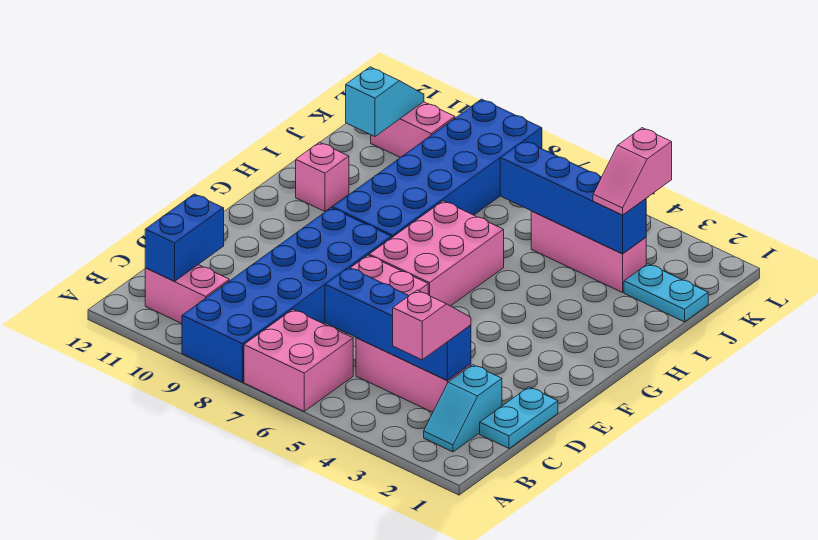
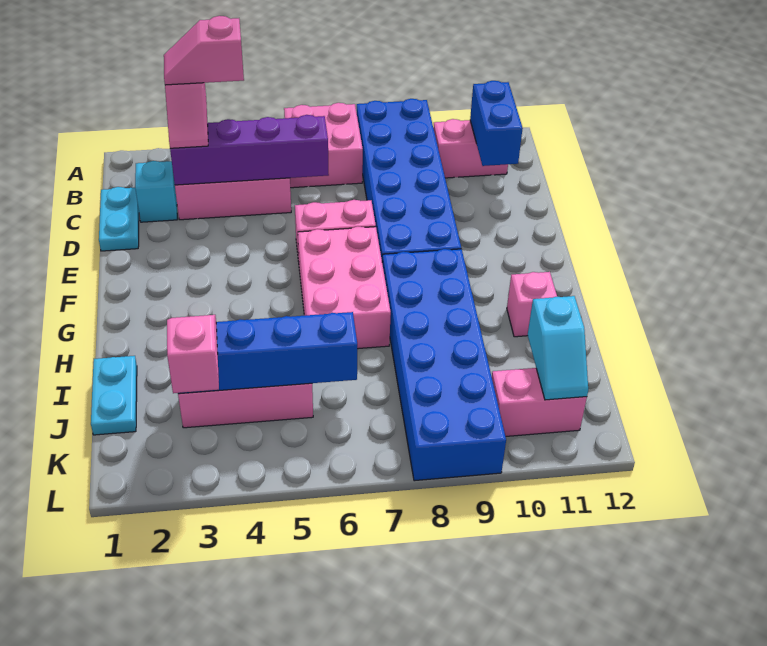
none -> pink 1x2 slope [164,16,244,85]
blue 1x4 brick [325,267,471,380] -> purple 1x4 brick [170,115,329,185]
cyan 1x2 plate [624,264,708,322] -> cyan 1x2 plate turned to [91,356,137,435]

